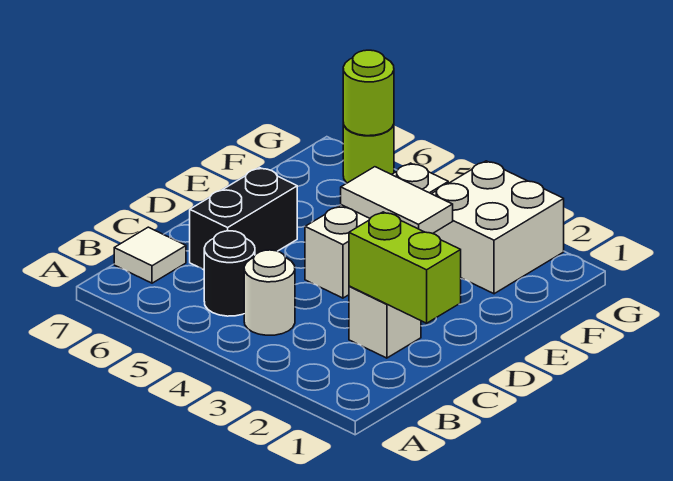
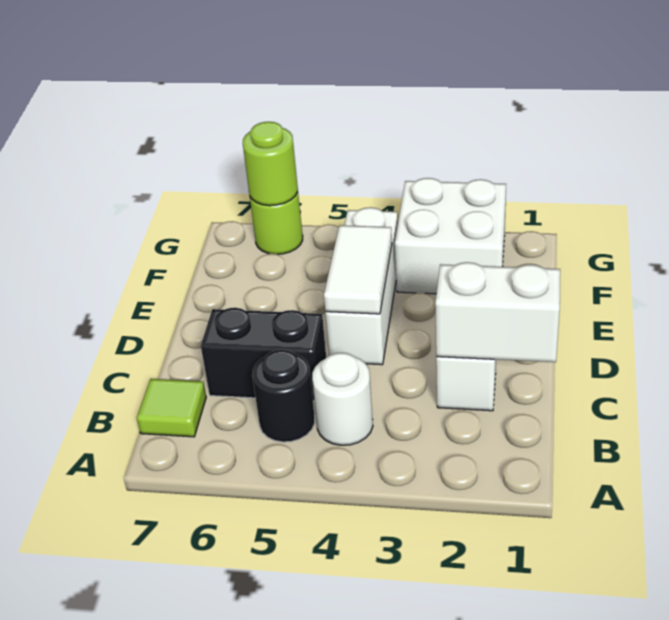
white 1x1 tile [114,227,186,283] -> lime 1x1 tile [137,379,206,437]
lime 1x2 brick [349,212,461,323] -> white 1x2 brick [435,262,560,362]
black 1x2 brick [190,168,297,270] -> black 1x2 brick turned to [201,308,326,401]
white 1x2 tile [341,167,453,234] -> white 1x2 tile turned to [324,225,392,314]

